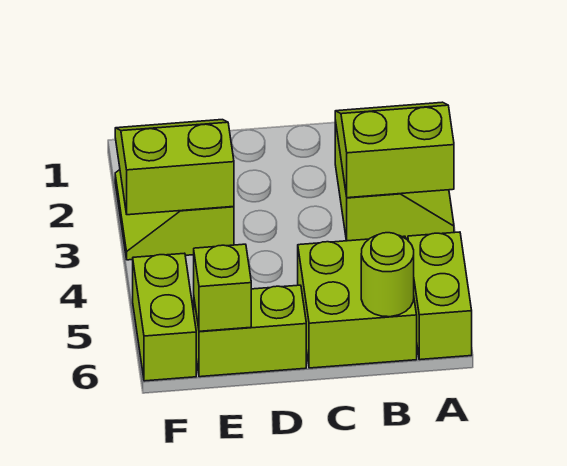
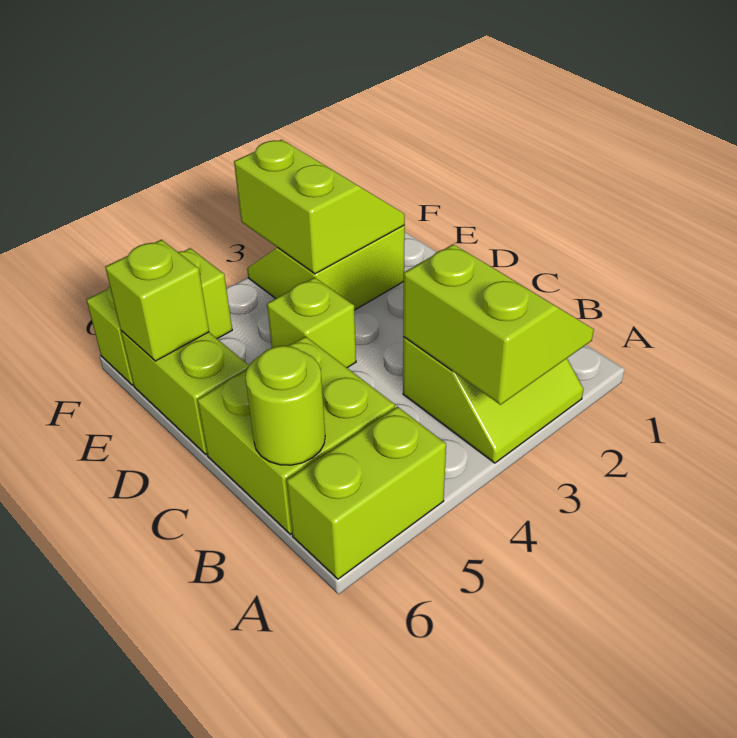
none -> lime 1x1 brick [267,277,356,368]

